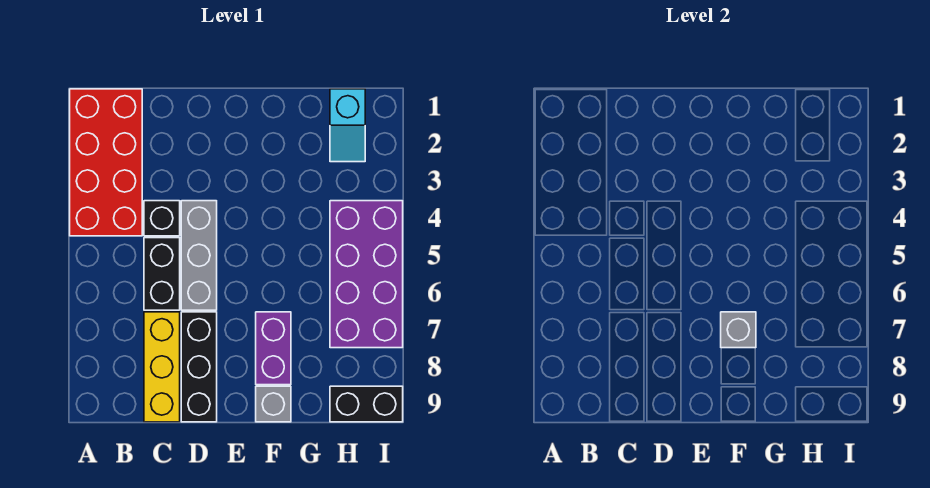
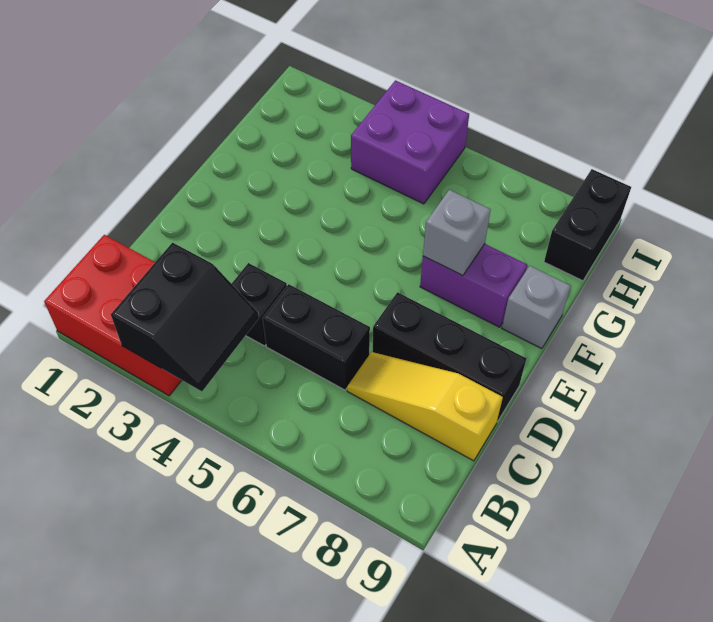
red 2x4 brick [70,89,142,236] -> red 2x3 brick [44,235,182,396]
none -> black 2x2 slope [111,243,259,391]
yellow 1x3 brick [144,312,180,422] -> yellow 1x3 slope [347,352,503,461]
grey 1x3 brick [181,201,217,310] -> none
cyan 1x2 slope [330,89,365,162] -> none
purple 2x4 brick [330,201,403,348] -> purple 2x2 brick [351,80,469,204]

